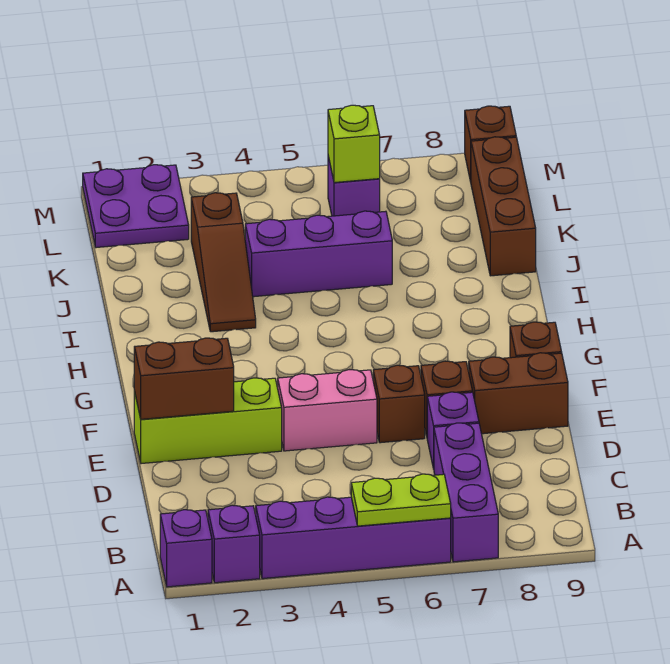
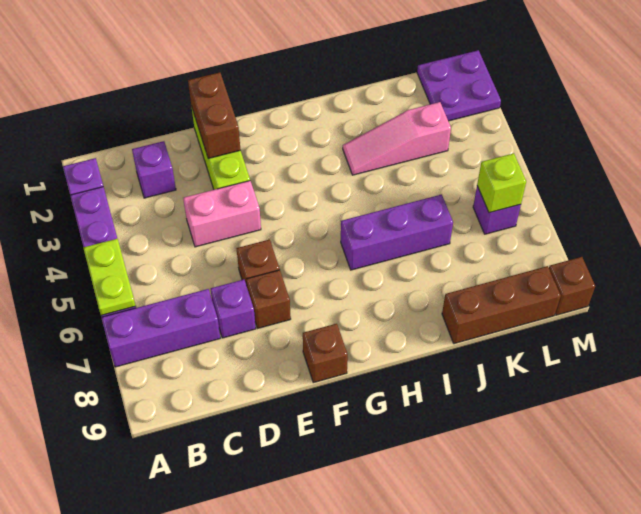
purple 1x1 brick [160,510,212,587] -> purple 1x1 brick moved to [132,141,176,198]
pink 1x2 brick [278,370,377,451] -> pink 1x2 brick turned to [183,181,261,247]
brown 1x2 brick [469,353,568,434] -> none
brown 1x3 slope [191,193,256,332] -> pink 1x3 slope [343,102,451,175]
purple 1x3 brick [245,211,392,297] -> purple 1x3 brick turned to [341,194,453,270]

